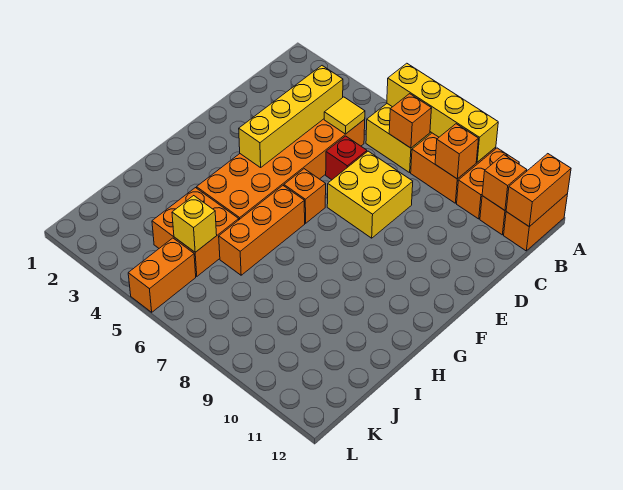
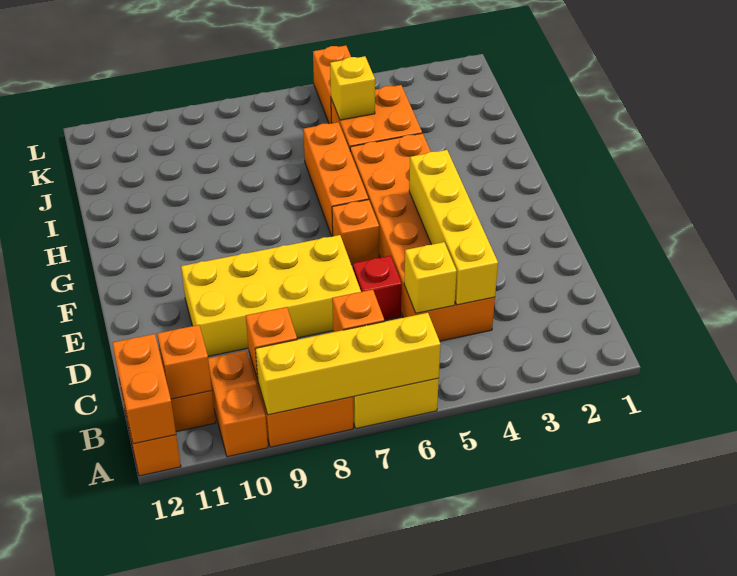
yellow 1x1 tile [324,97,365,134] -> yellow 1x1 brick [404,242,457,313]
yellow 2x2 brick [327,151,413,238] -> yellow 2x4 brick [181,235,361,356]

